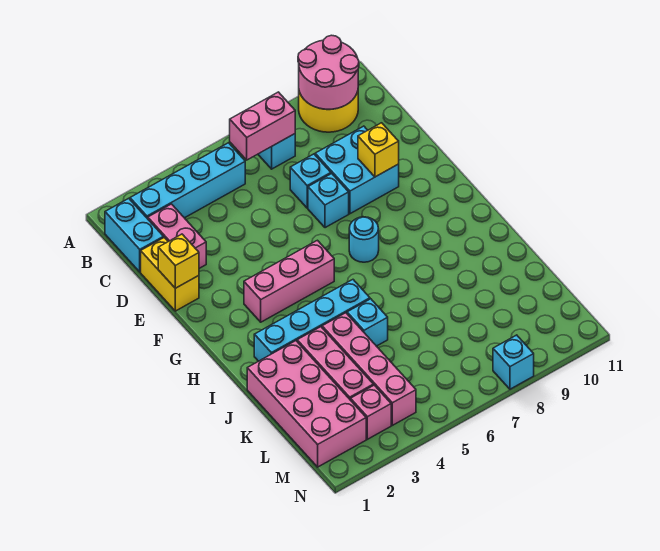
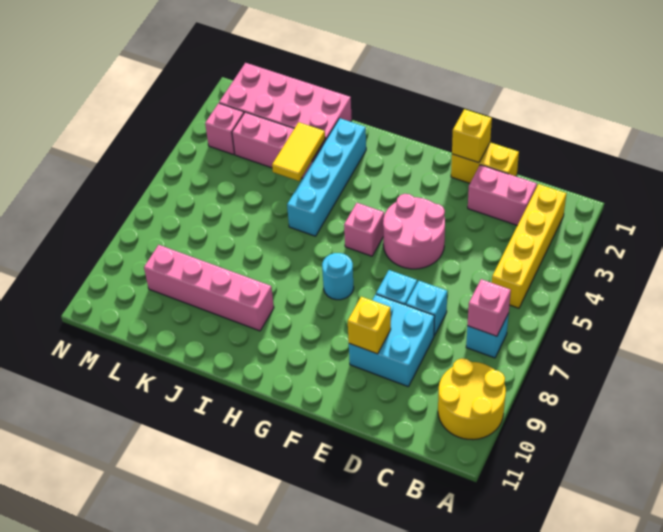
pink 2x2 round brick [298,35,359,109] -> pink 2x2 round brick moved to [383,194,445,269]
cyan 1x2 brick [105,198,164,272] -> none
cyan 1x4 brick [130,143,245,219] -> yellow 1x4 brick [492,184,566,308]
pink 1x2 brick [230,92,295,160] -> pink 1x1 brick [467,279,511,336]
pink 1x3 brick [244,240,334,322] -> pink 1x1 brick [344,203,384,256]
none -> yellow 1x2 tile [272,122,325,181]
pink 1x4 brick [322,313,416,425] -> pink 1x4 brick moved to [144,245,274,331]
cyan 1x1 brick [347,299,388,346] -> none
cyan 1x1 brick [493,335,534,389] -> none

